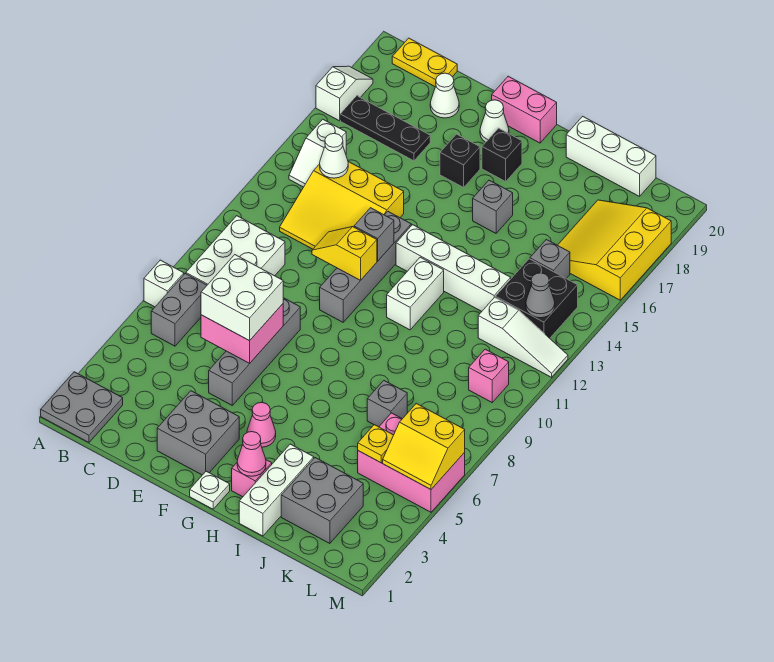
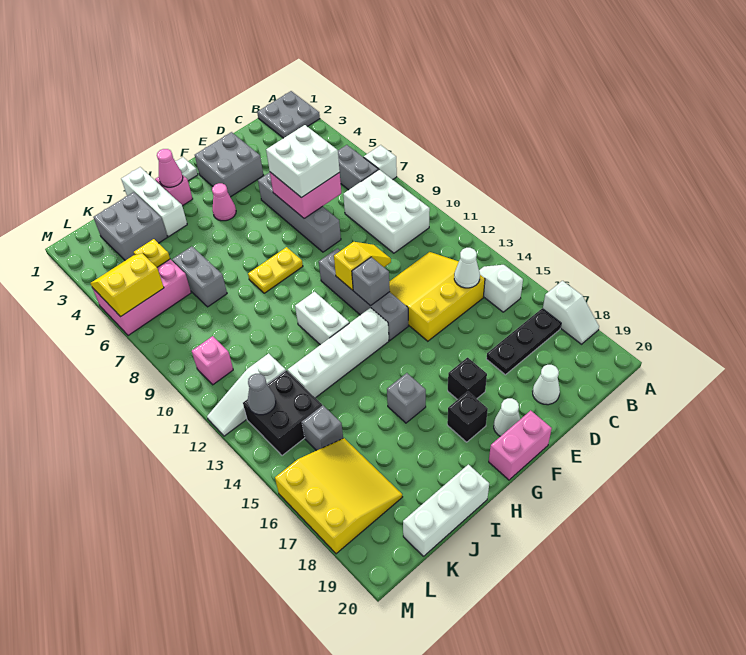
yellow 1x2 plate [392,38,457,87] -> yellow 1x2 plate moved to [248,247,303,293]
grey 1x1 brick [367,381,407,427] -> grey 1x2 brick [172,246,227,307]

